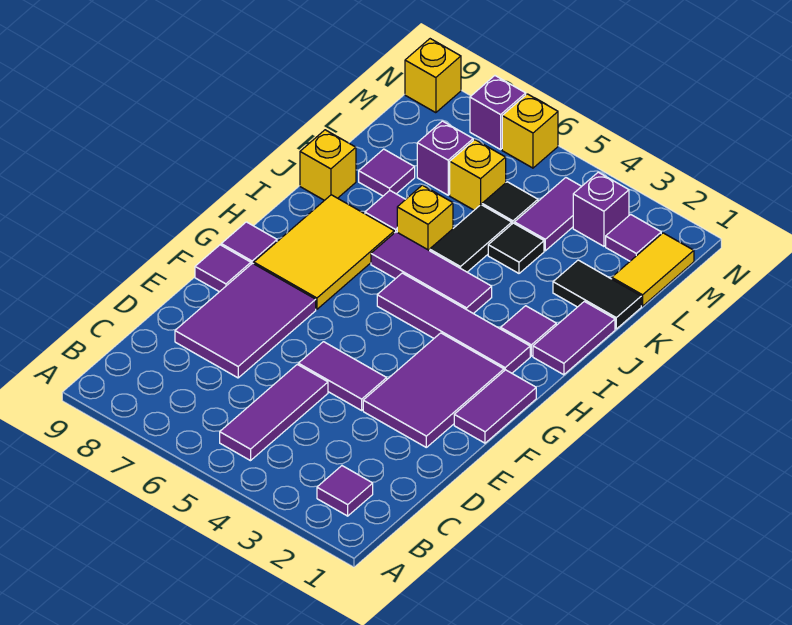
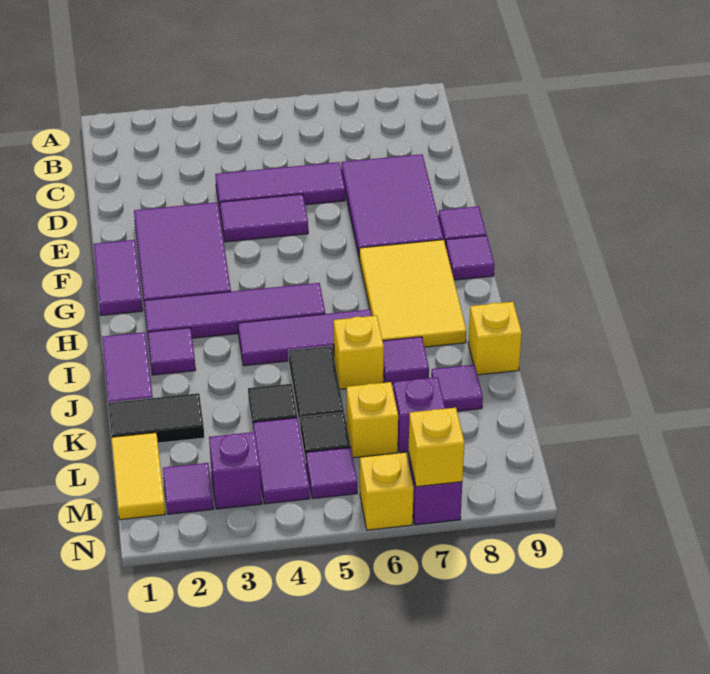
purple 1x1 tile [317,466,373,516] -> purple 1x1 tile moved to [306,448,357,499]
purple 1x3 tile [220,364,328,461] -> purple 1x3 tile turned to [215,162,345,209]
yellow 1x1 brick [405,39,461,113] -> yellow 1x1 brick moved to [409,408,464,487]

